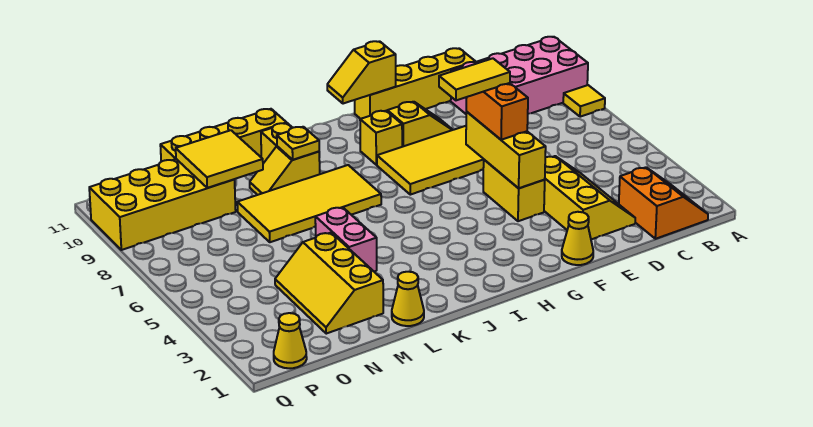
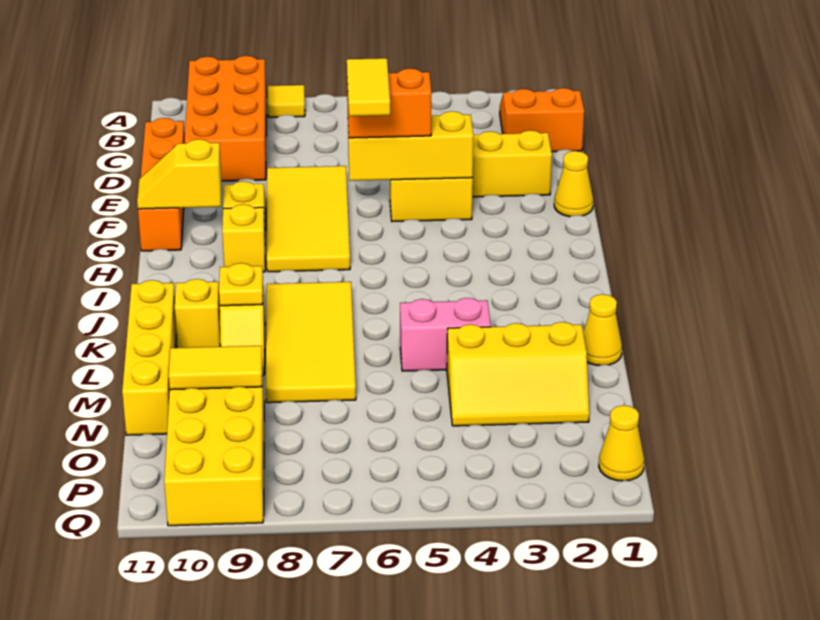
pink 2x4 brick [451,37,588,114] -> orange 2x4 brick [185,56,266,181]
yellow 1x4 brick [355,48,475,119] -> orange 1x4 brick [138,118,185,251]
yellow 1x2 slope [327,41,396,104] -> yellow 1x2 slope turned to [137,139,222,209]
yellow 2x2 tile [176,130,263,188] -> yellow 1x2 tile [169,346,262,390]

